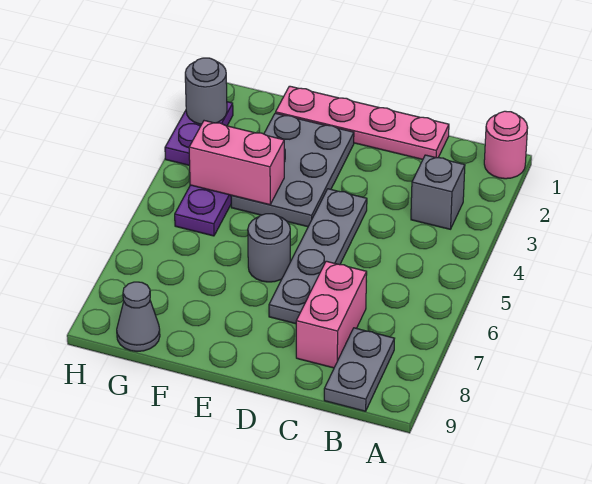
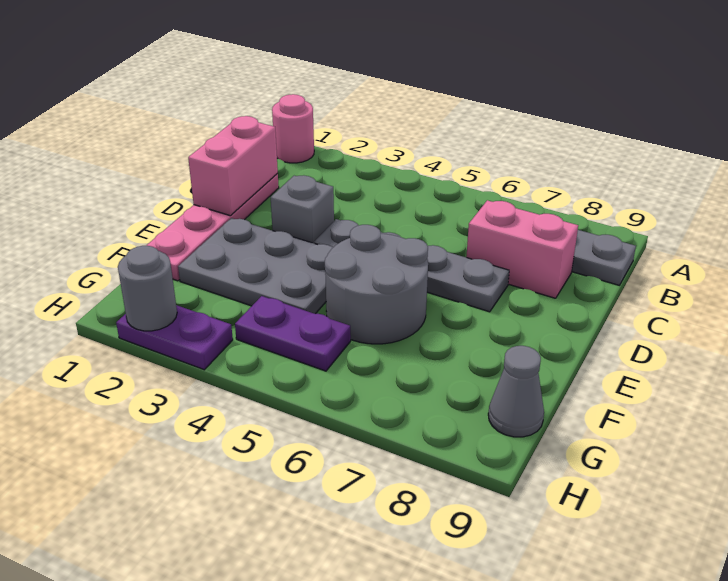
grey 1x1 brick [411,155,465,229] -> grey 1x1 brick moved to [271,175,334,243]
grey 1x1 round brick [248,214,290,282] -> grey 2x2 round brick [325,225,428,344]
pink 1x2 brick [189,121,284,205] -> pink 1x2 brick moved to [188,116,278,216]

